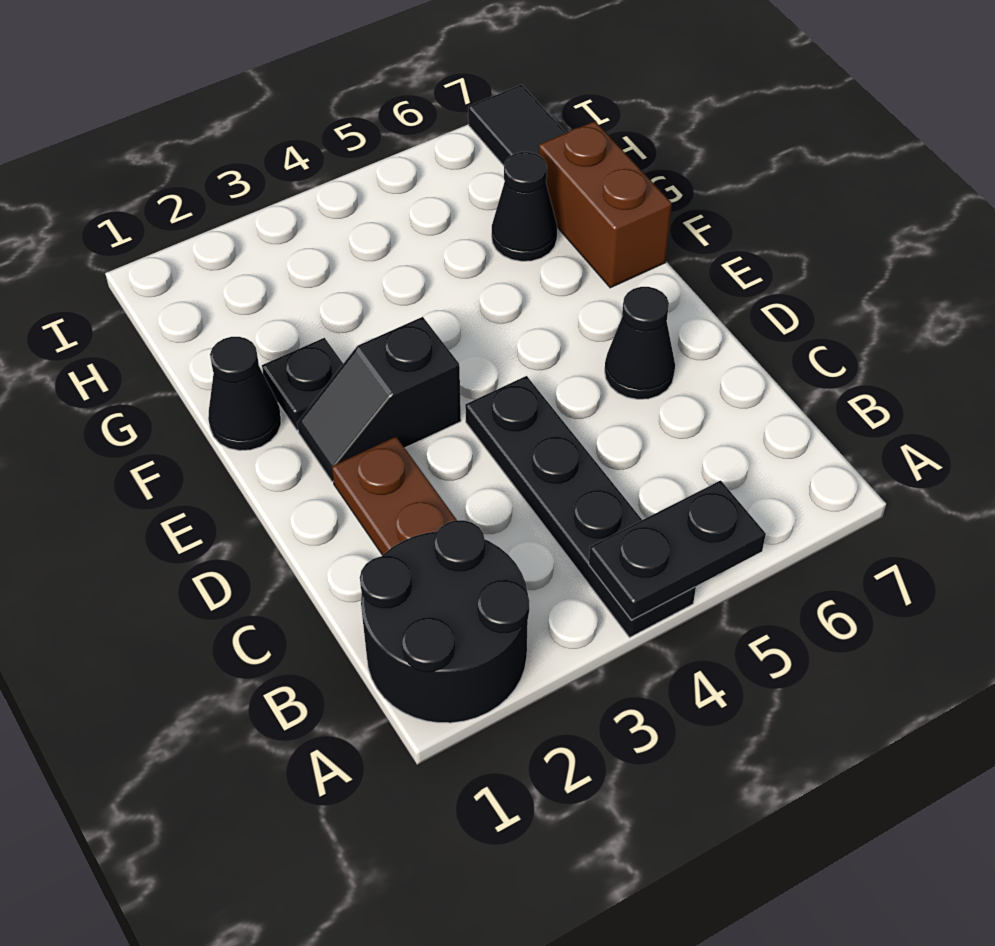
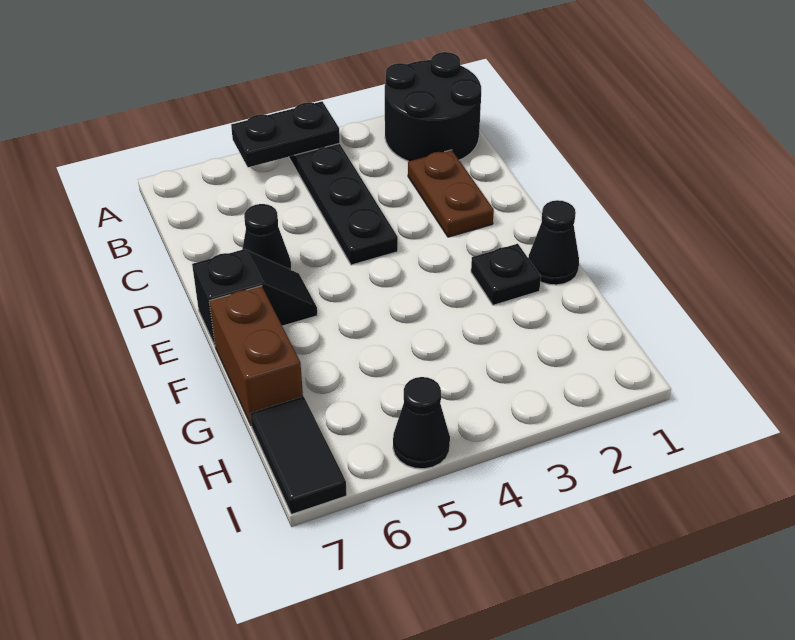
black 1x2 slope [297,317,461,482] -> black 1x2 slope moved to [192,249,317,345]
black 1x1 cone [492,152,557,261] -> black 1x1 cone moved to [393,377,450,469]

